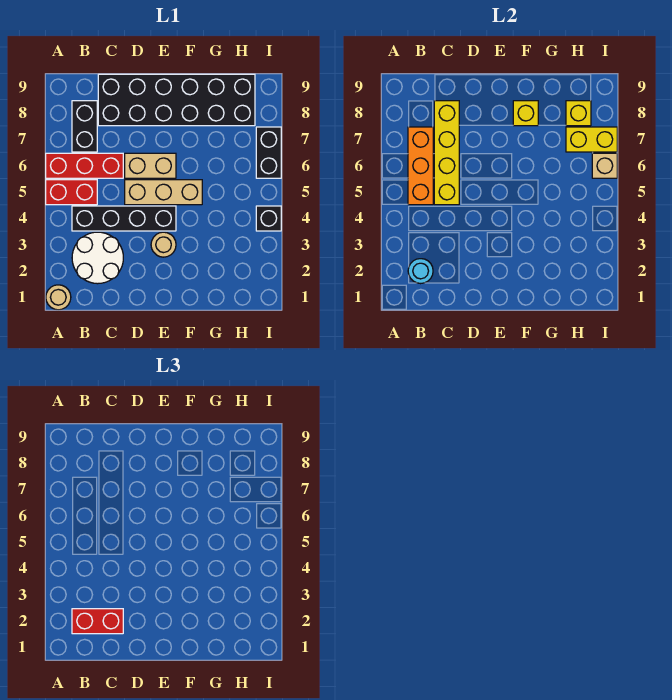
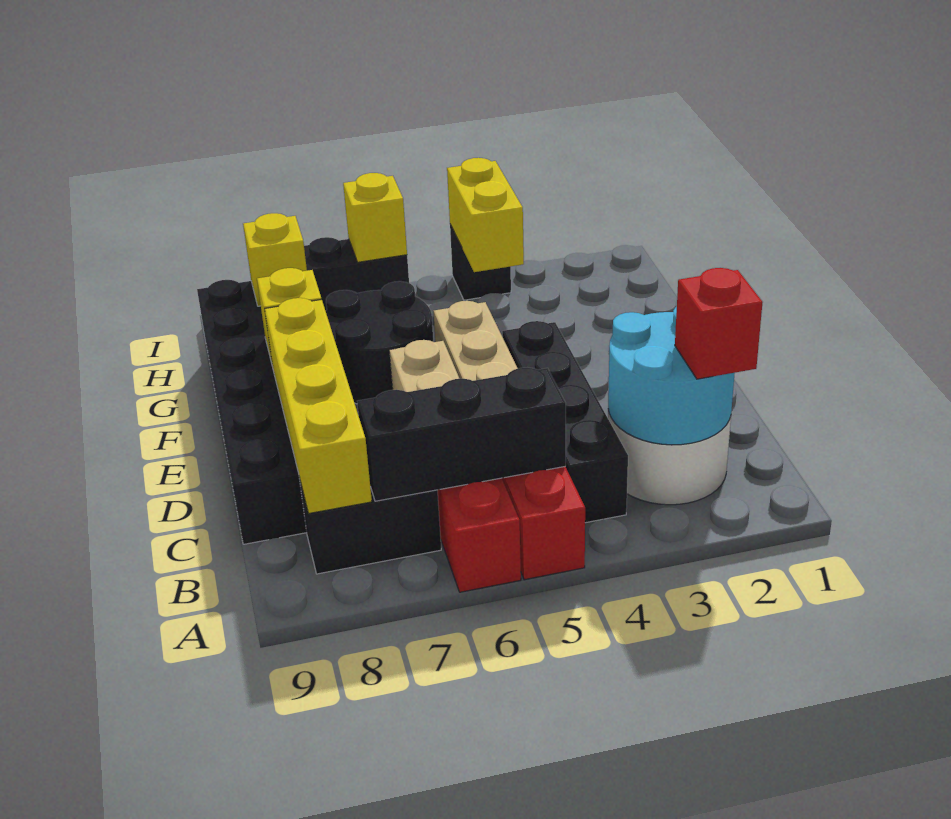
tan 1x1 round brick [46,285,71,310] -> none
cyan 1x1 round brick [408,259,433,284] -> cyan 2x2 round brick [608,306,735,445]
red 1x2 brick [72,609,123,634] -> red 1x1 brick [675,268,763,379]
orange 1x3 brick [408,127,433,205] -> black 1x3 brick [357,368,566,501]
yellow 1x4 brick [434,101,459,205] -> yellow 1x4 brick turned to [265,298,372,514]
tan 1x1 round brick [151,232,176,257] -> none
none -> black 2x2 round brick [326,281,433,404]
yellow 1x2 brick [566,127,617,152] -> yellow 1x2 brick moved to [447,158,524,272]
tan 1x1 brick [592,153,617,178] -> yellow 1x1 brick [343,173,407,262]

